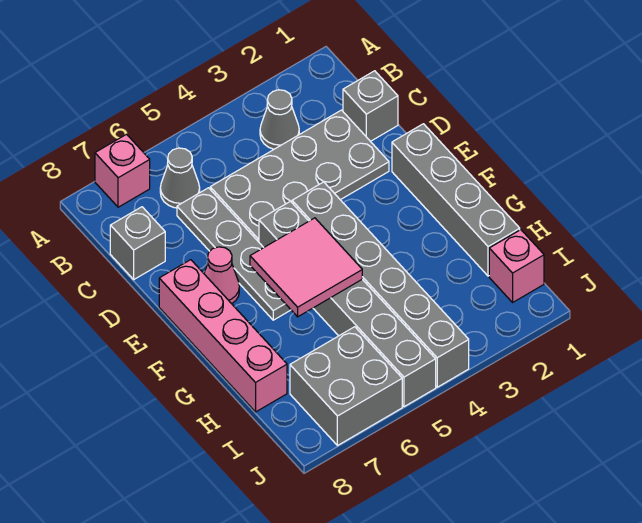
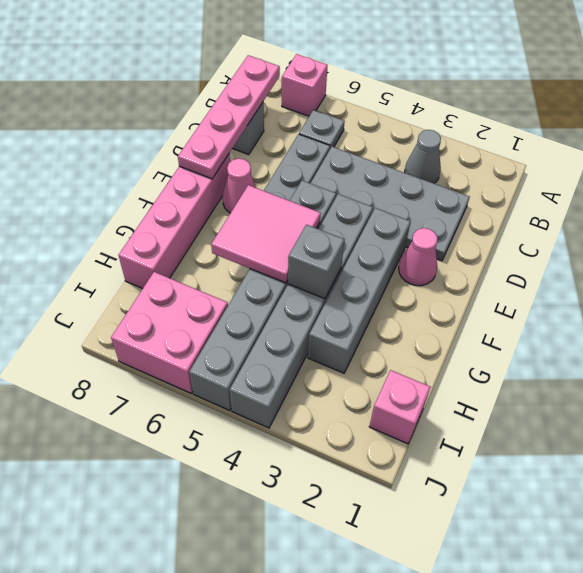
grey 1x1 cone [160,148,200,208] -> grey 1x1 plate [299,110,345,149]
none -> pink 1x4 plate [178,55,280,179]
grey 1x1 brick [343,71,398,141] -> grey 1x1 brick moved to [288,225,344,299]
grey 1x4 brick [392,124,520,276] -> grey 1x4 brick moved to [308,208,411,373]
none -> pink 1x1 cone [399,228,438,286]
grey 2x2 brick [290,327,402,446] -> pink 2x2 brick [111,272,228,393]

